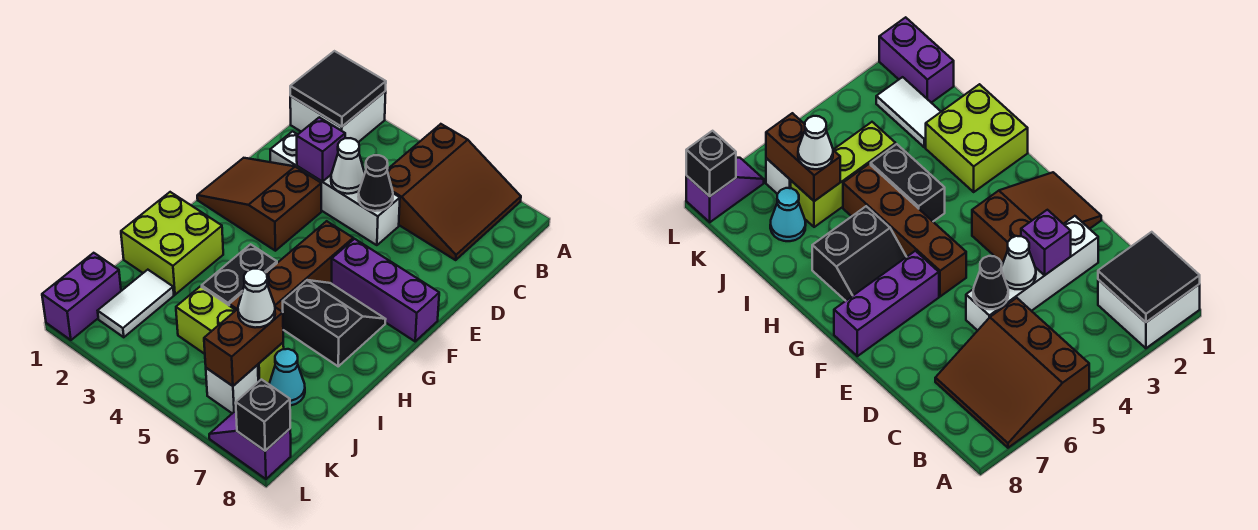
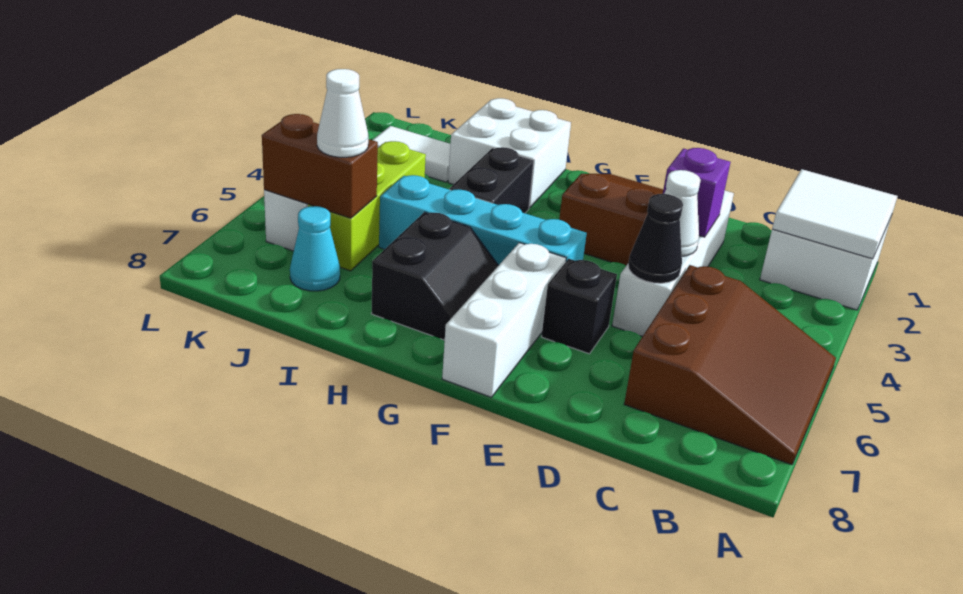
black 2x2 tile [290,51,386,127] -> white 2x2 tile [772,169,897,259]
brown 3x3 slope [387,124,521,260] -> brown 3x3 slope turned to [624,265,836,465]
brown 1x4 brick [229,221,353,312] -> cyan 1x4 brick [379,175,587,265]
purple 1x3 brick [332,239,439,341] -> white 1x3 brick [442,243,566,397]
lime 2x2 brick [121,192,223,295] -> white 2x2 brick [448,98,571,208]
black 1x2 brick [202,244,277,305] -> black 1x2 brick turned to [449,147,534,213]
purple 1x2 brick [42,253,121,340] -> none
purple 1x2 slope [209,412,291,479] -> none
black 1x1 brick [236,379,290,451] -> black 1x1 brick moved to [541,259,617,354]

